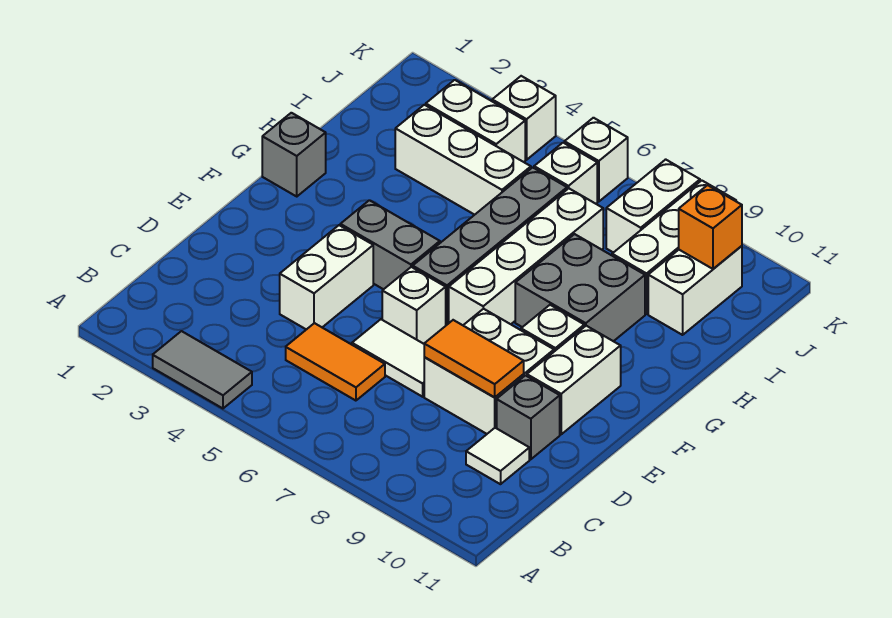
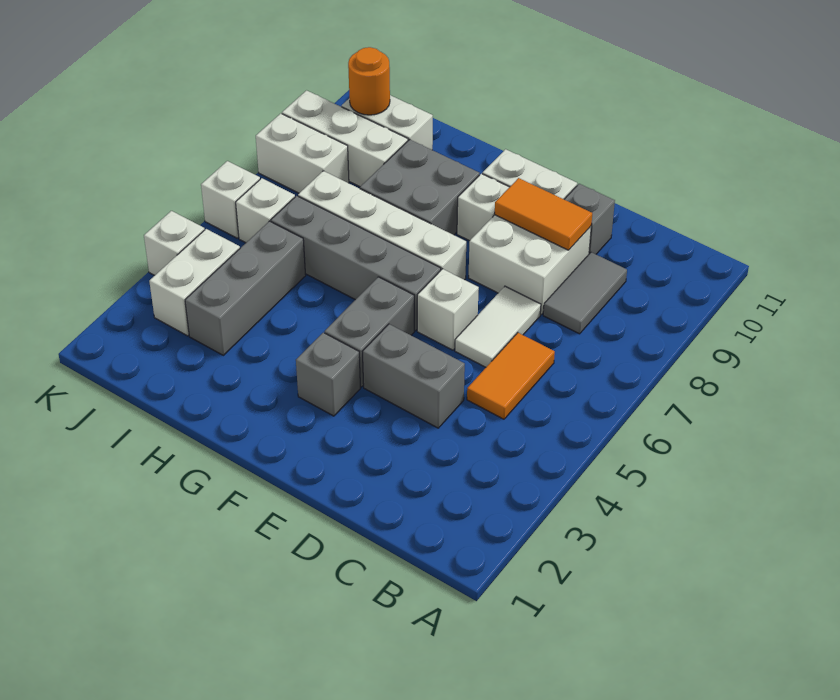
grey 1x2 tile [153,331,252,408] -> grey 1x2 tile moved to [543,252,627,334]
white 1x1 tile [466,428,529,484] -> none
white 1x2 brick [280,225,373,330] -> grey 1x2 brick [362,324,465,428]
orange 1x2 tile [424,320,524,397] -> orange 1x2 tile turned to [495,178,592,250]
grey 1x1 brick [262,113,326,196] -> grey 1x1 brick moved to [296,333,360,416]
white 1x3 brick [395,105,531,215] -> grey 1x3 brick [185,221,306,355]
orange 1x1 brick [679,185,742,269] -> orange 1x1 round brick [348,47,390,115]

